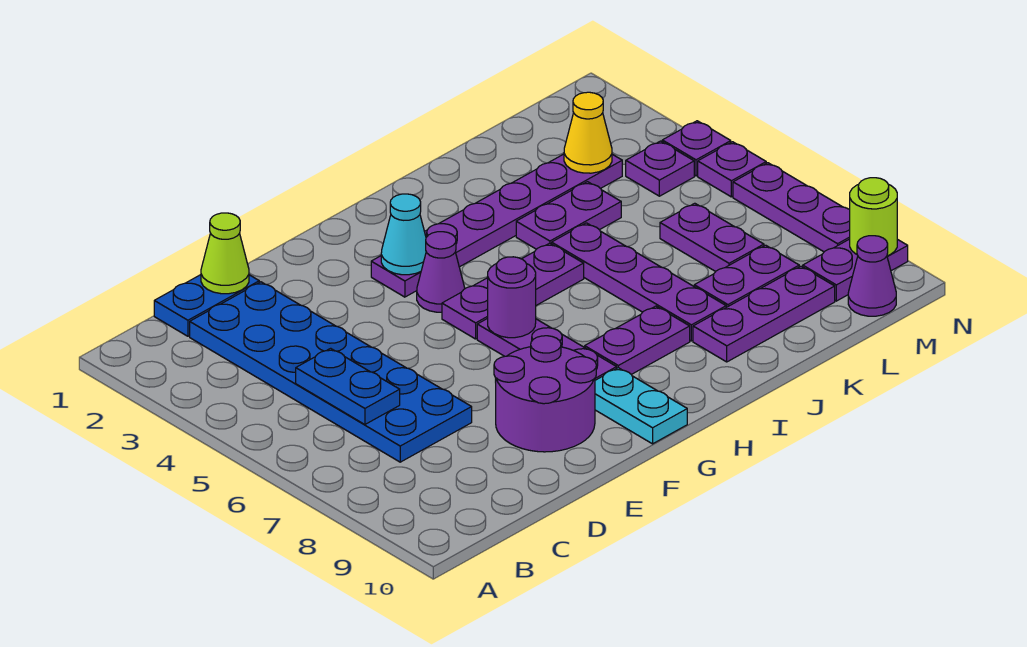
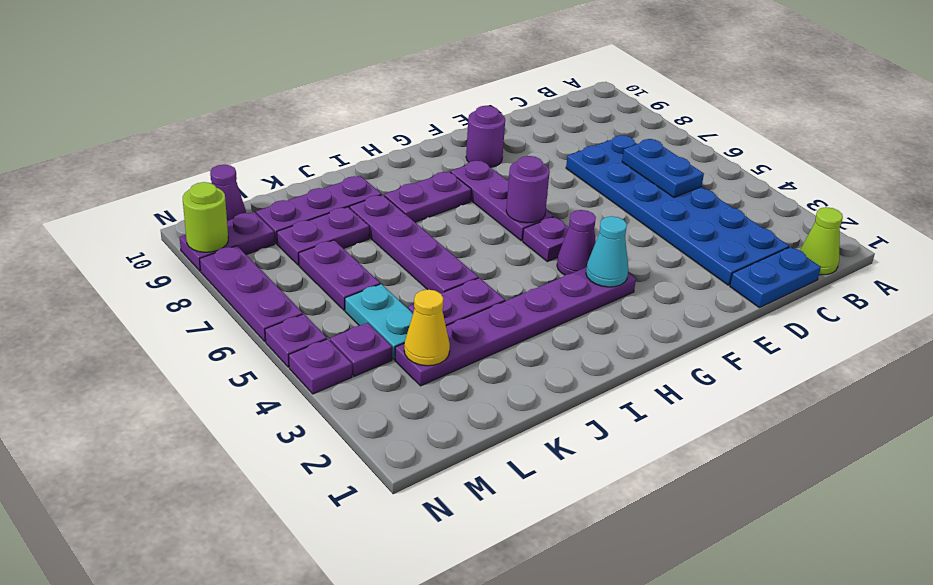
lime 1x1 cone [201,213,249,294] -> lime 1x1 cone moved to [800,207,843,275]
purple 2x2 round brick [494,336,596,452] -> purple 1x1 round brick [466,106,505,168]
purple 1x3 plate [442,243,584,339] -> purple 1x1 plate [523,217,569,262]
cyan 1x2 plate [595,368,687,444] -> cyan 1x2 plate moved to [345,284,413,360]

